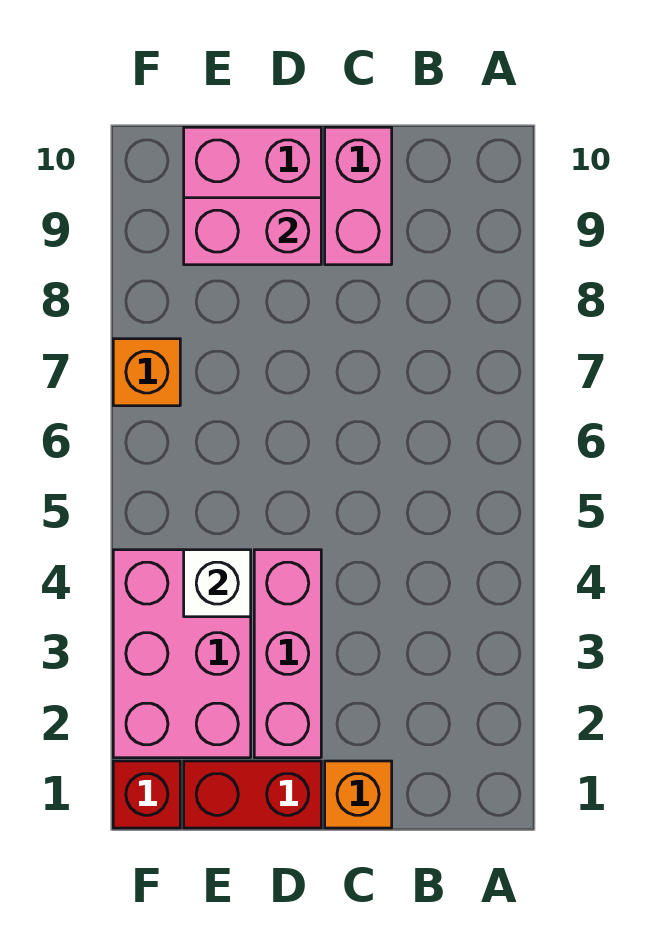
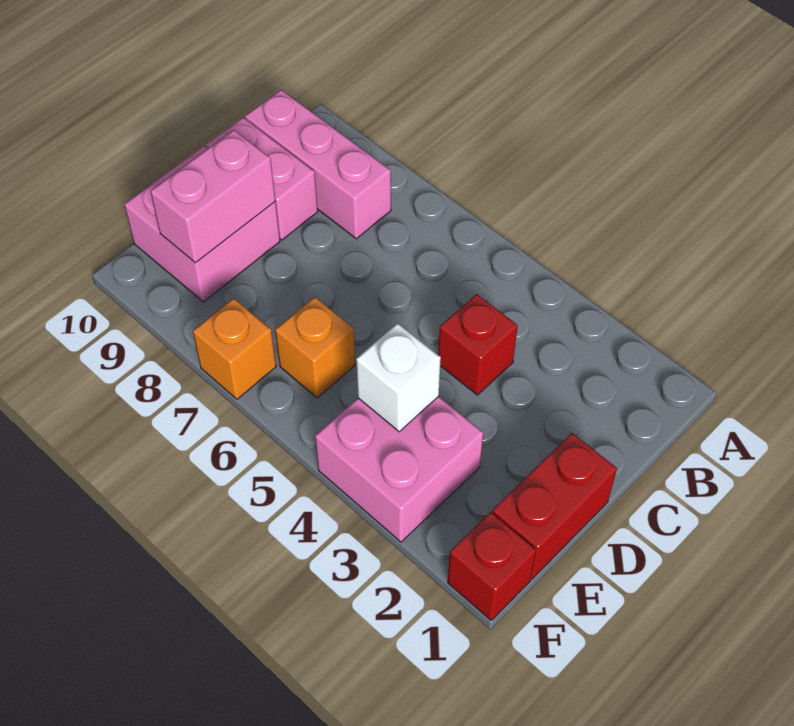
orange 1x1 brick [325,761,392,828] -> orange 1x1 brick moved to [275,297,355,398]
none -> red 1x1 brick [438,294,518,395]
pink 1x3 brick [254,550,321,758] -> pink 1x3 brick moved to [245,90,391,239]
pink 2x3 brick [113,550,251,758] -> pink 2x2 brick [315,396,483,542]

